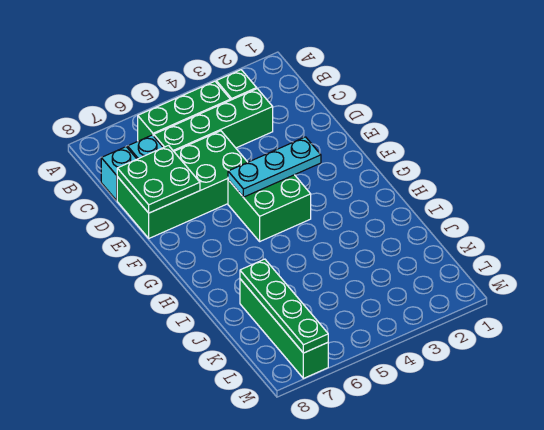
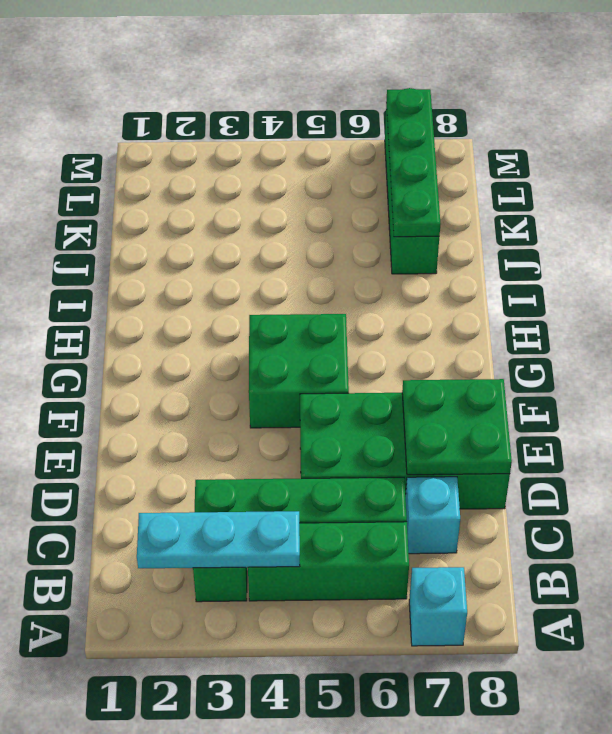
cyan 1x1 brick [101,147,137,200] -> cyan 1x1 brick moved to [409,567,467,646]
cyan 1x3 plate [228,137,321,197] -> cyan 1x3 plate moved to [137,511,300,568]

